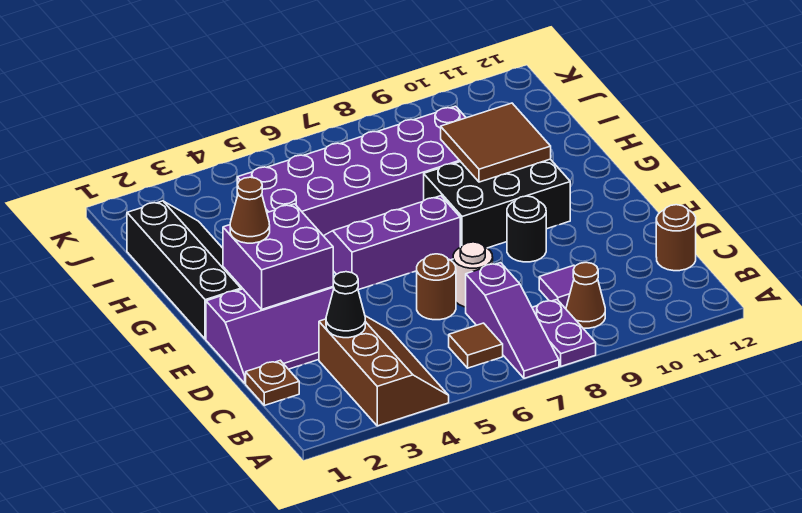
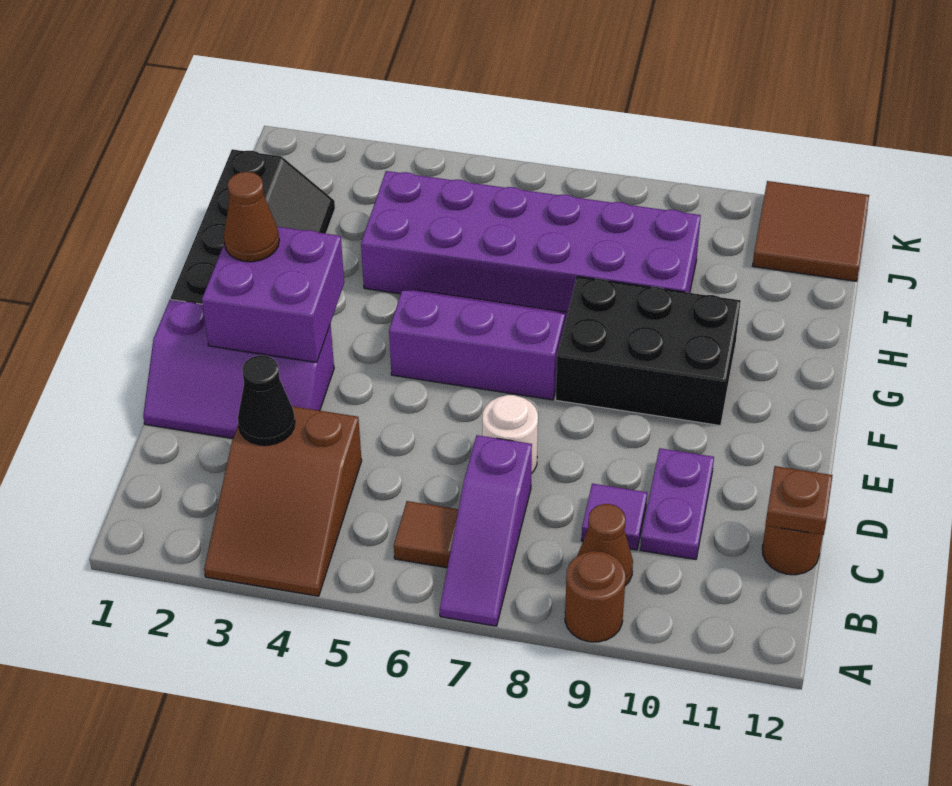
brown 2x3 slope [319,316,449,426] -> brown 2x3 slope turned to [204,406,362,596]
purple 1x2 plate [532,300,596,366] -> purple 1x2 plate moved to [640,448,714,560]
brown 1x1 plate [246,360,299,405] -> brown 1x1 plate moved to [765,466,833,535]
brown 1x1 round brick [417,254,456,320] -> brown 1x1 round brick moved to [565,551,626,642]
black 1x1 round brick [507,196,546,262] -> none
brown 2x2 tile [441,103,551,182] -> brown 2x2 tile moved to [753,181,869,281]

